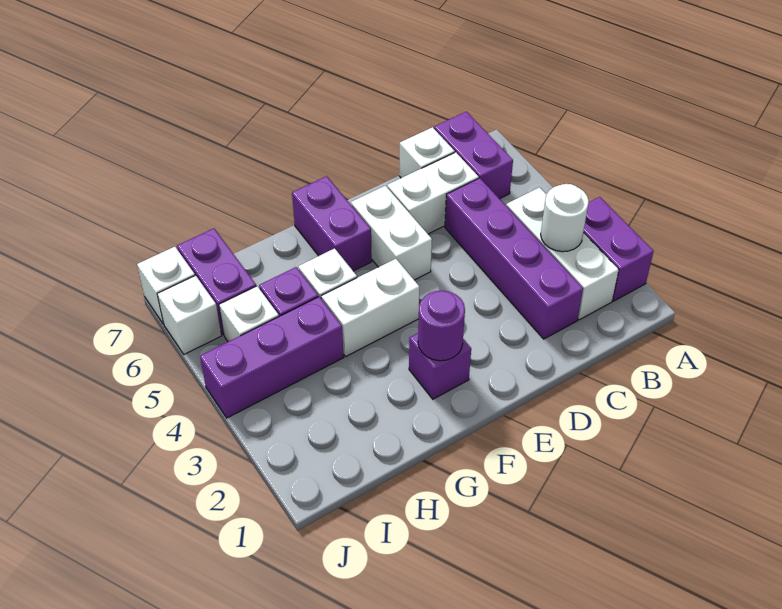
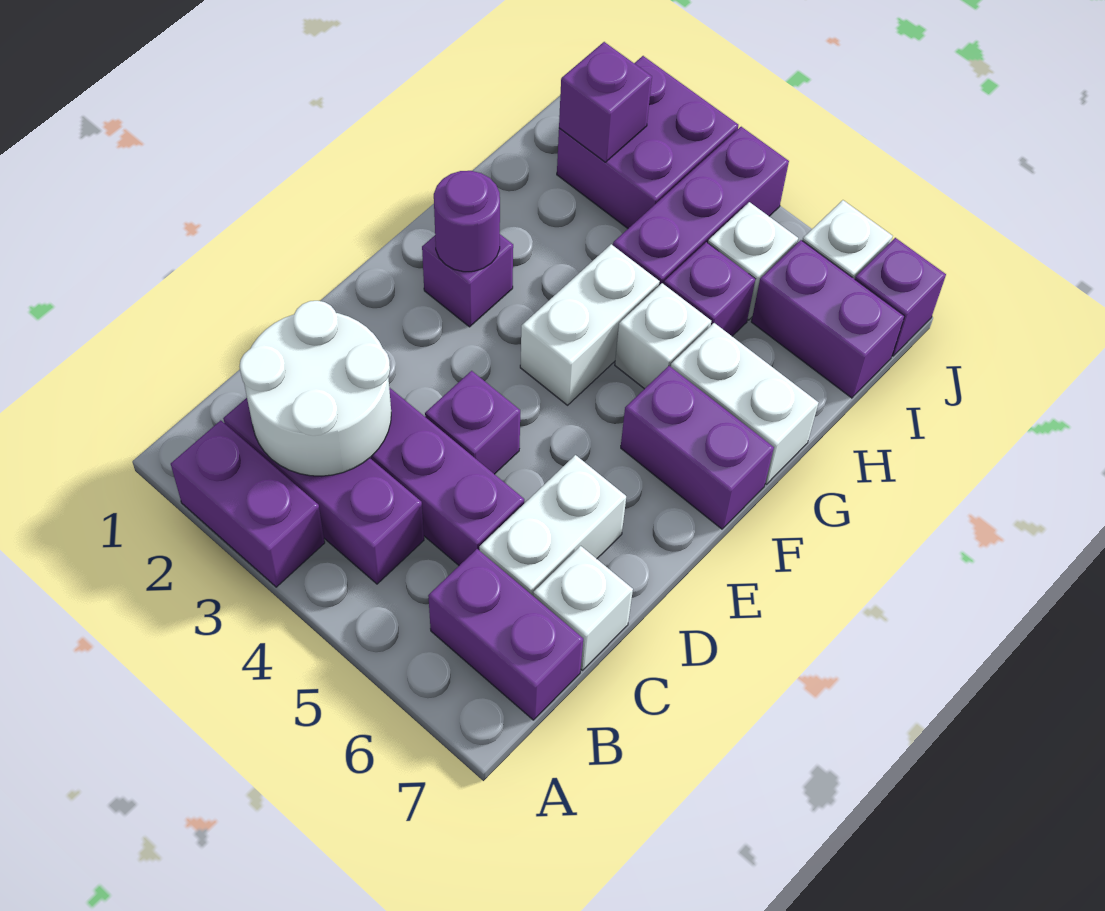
white 1x3 brick [506,187,619,320] -> purple 1x3 brick [223,398,424,584]
white 1x1 round brick [541,184,589,252] -> white 2x2 round brick [240,301,391,476]
none -> purple 1x1 brick [425,371,520,474]
white 1x2 brick [351,186,432,280] -> white 1x2 brick moved to [671,323,819,484]
none -> purple 2x2 brick [557,56,738,228]
none -> purple 1x1 brick [559,42,652,162]
white 1x1 brick [137,247,195,324] -> purple 1x1 brick [855,238,946,356]

